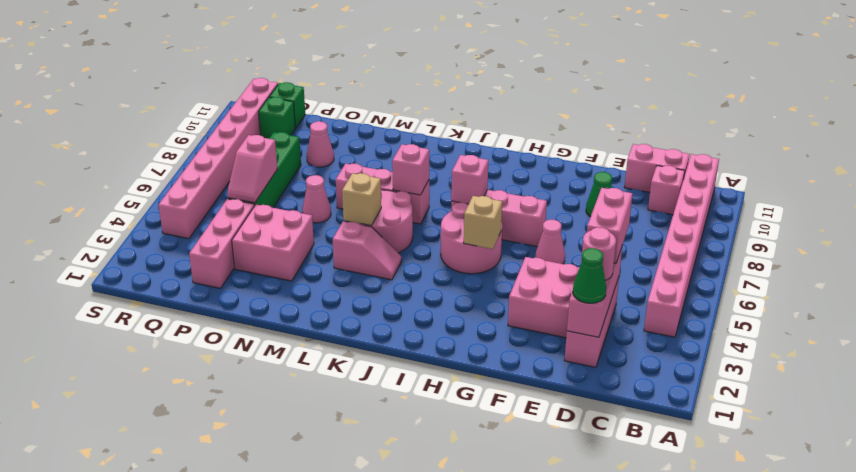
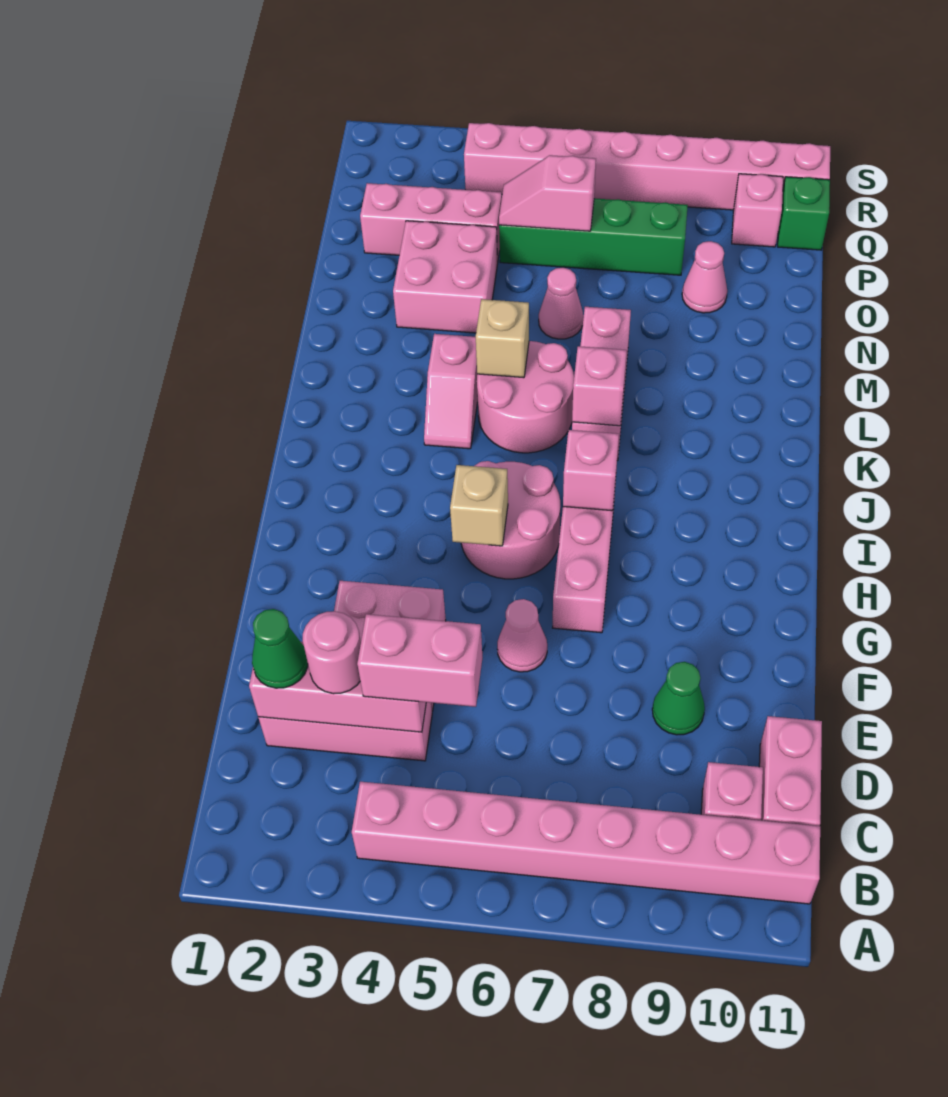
green 1x1 brick [258,97,295,139] -> pink 1x1 brick [732,174,783,247]

